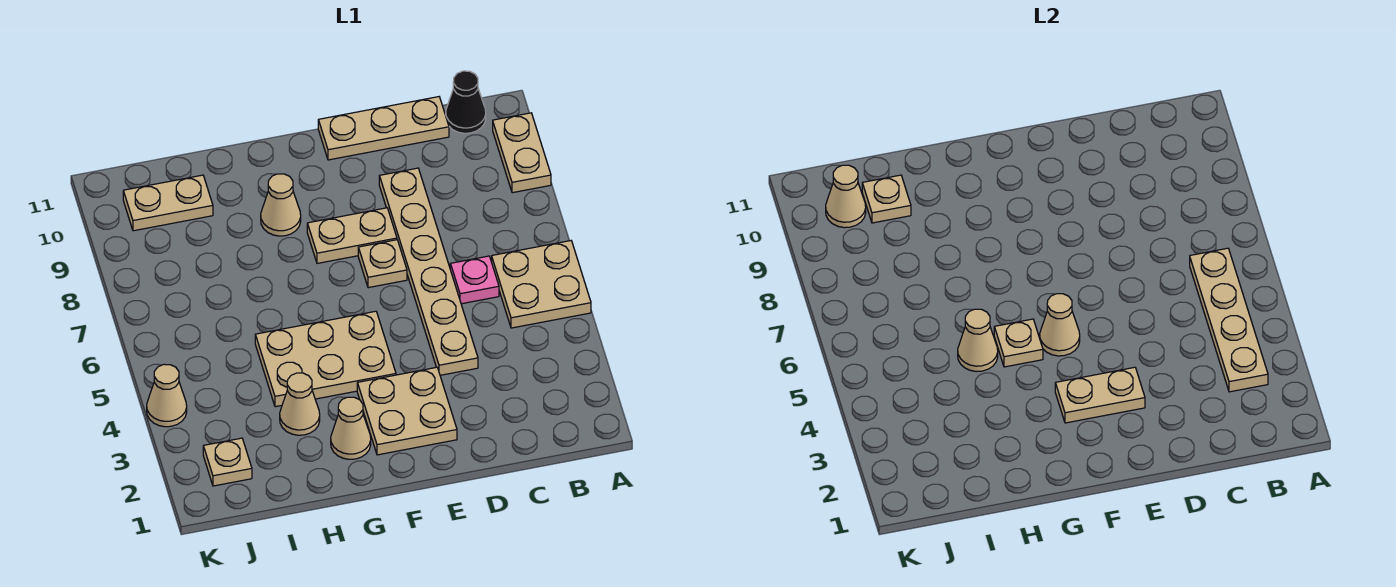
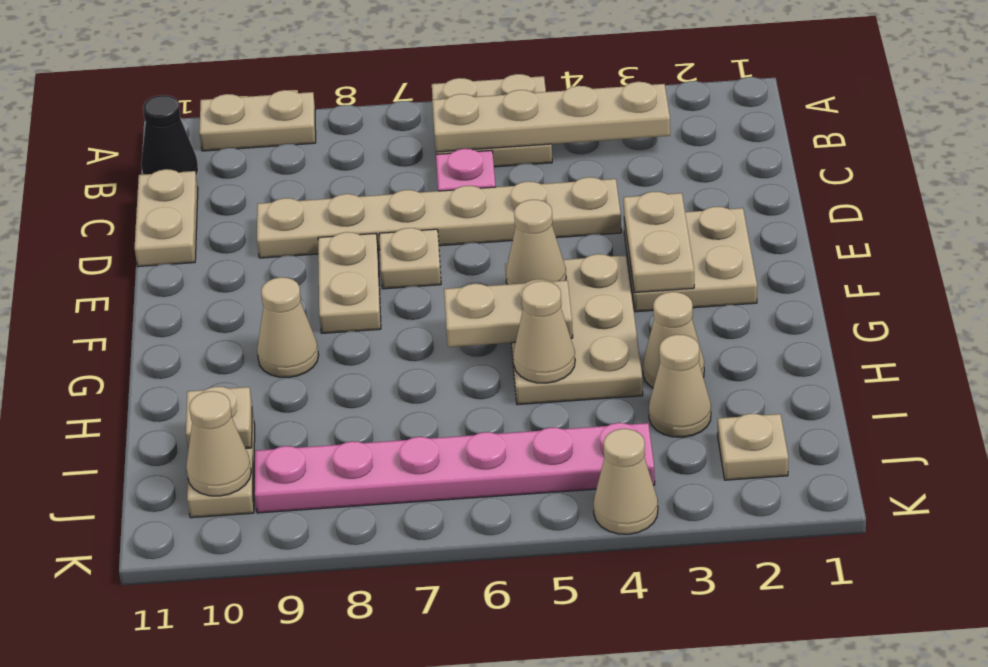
tan 1x3 plate [318,97,449,160] -> tan 1x2 plate [135,169,198,267]
tan 1x1 cone [331,397,371,459] -> tan 1x1 cone moved to [649,334,711,437]
tan 1x1 plate [994,319,1043,367] -> tan 1x2 plate [444,279,573,347]
none -> pink 1x6 plate [254,423,655,513]

